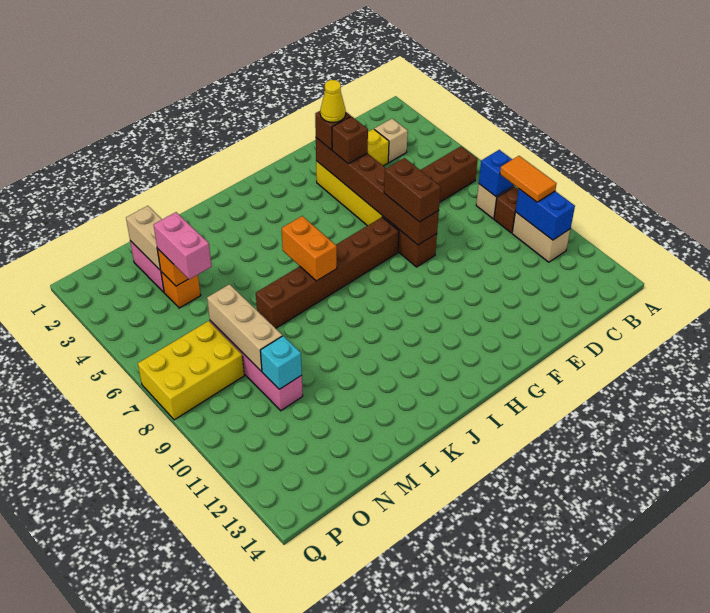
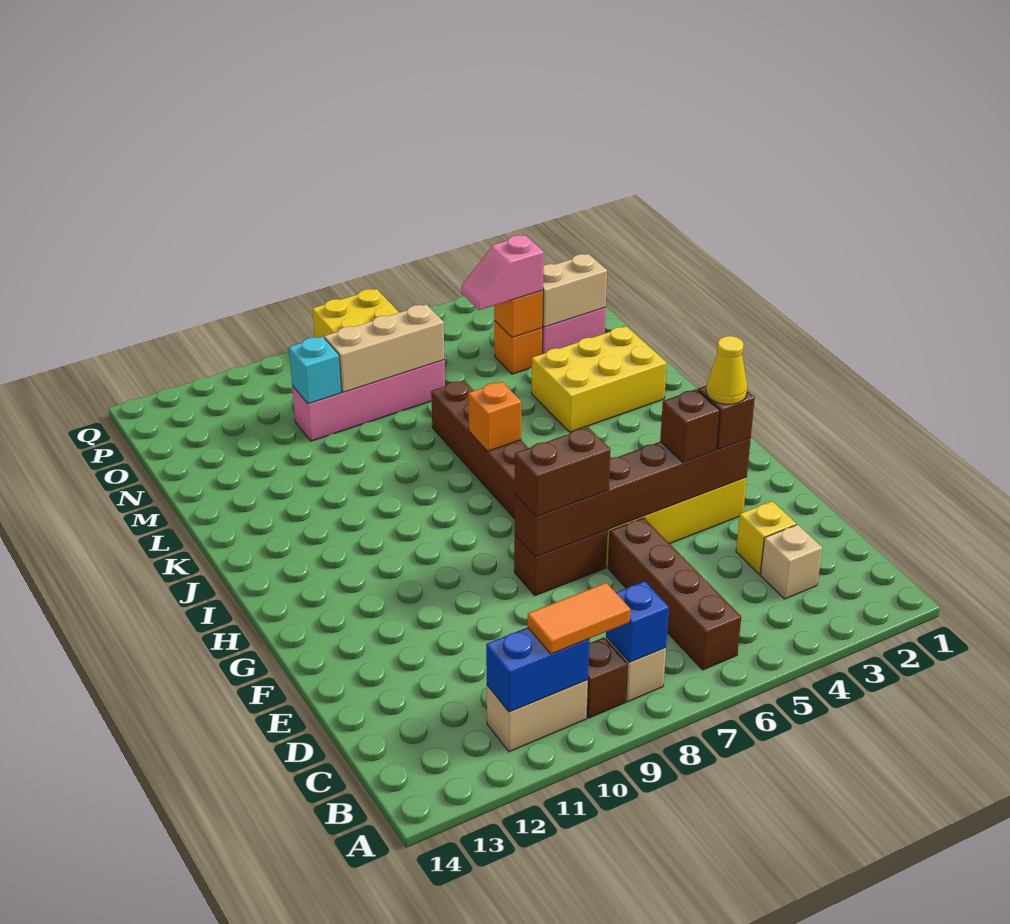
orange 1x2 brick [282,216,337,281] -> orange 1x1 brick [468,382,521,451]
none -> yellow 2x3 brick [532,326,667,432]
pink 1x2 brick [154,212,212,279] -> pink 1x2 slope [461,235,544,310]

